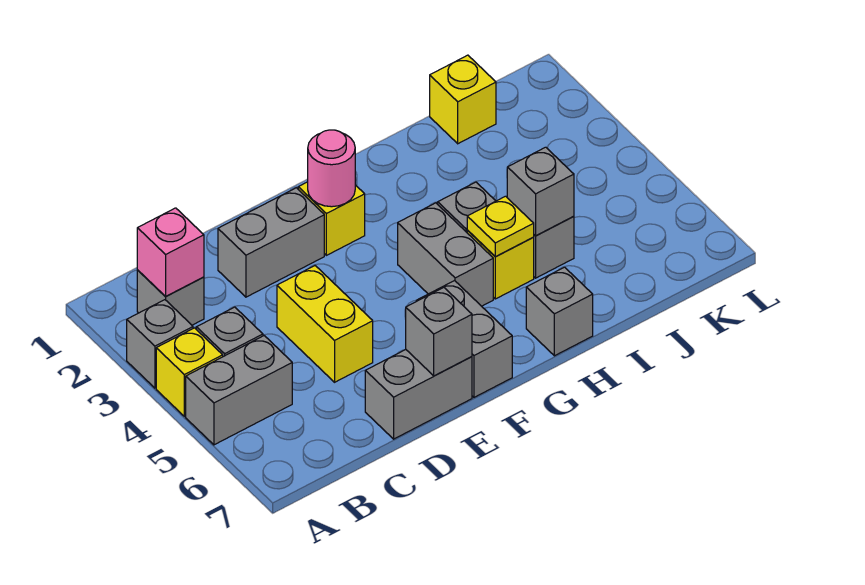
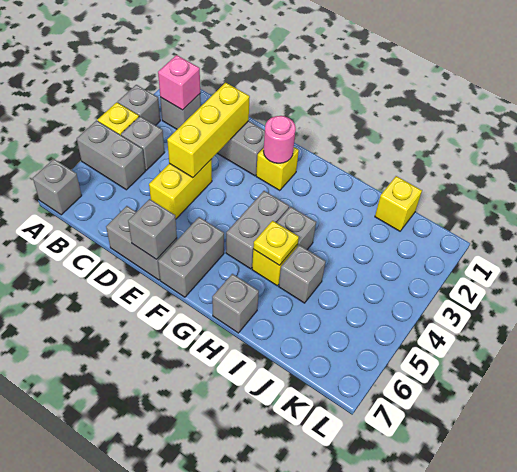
none -> yellow 1x3 brick [167,83,250,178]
grey 1x1 brick [507,147,574,236] -> grey 1x1 brick moved to [33,159,82,215]

